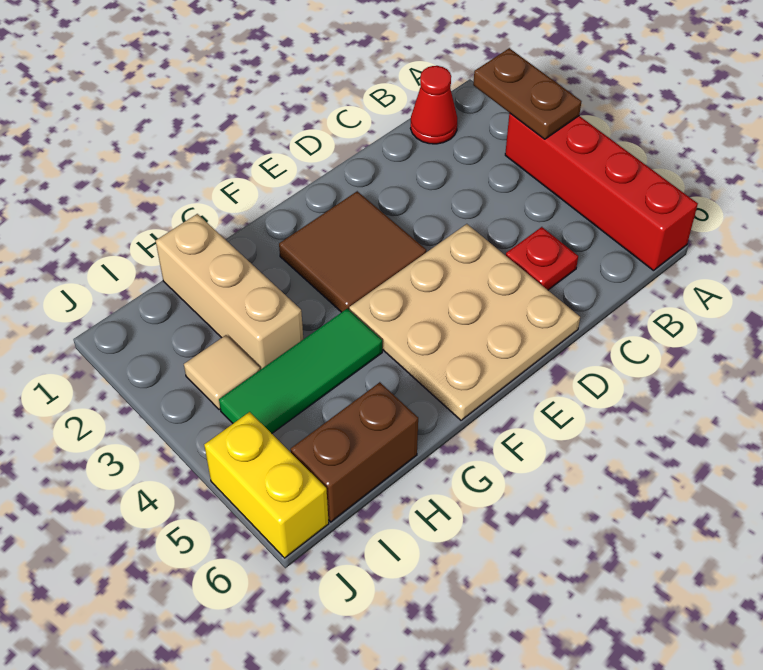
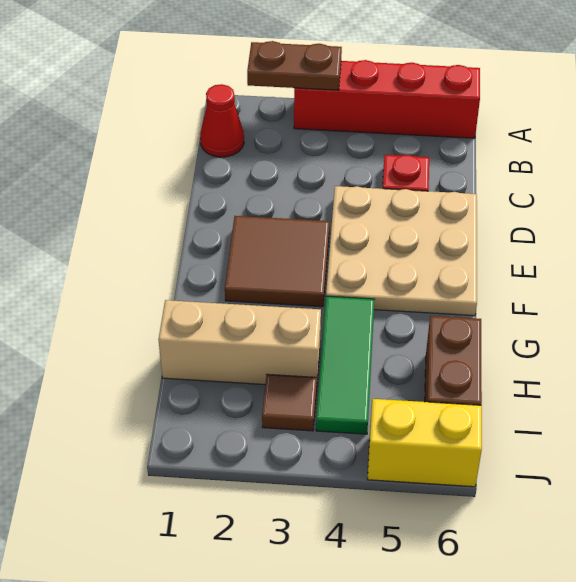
tan 1x1 tile [184,335,260,410] -> brown 1x1 tile [262,374,317,431]

